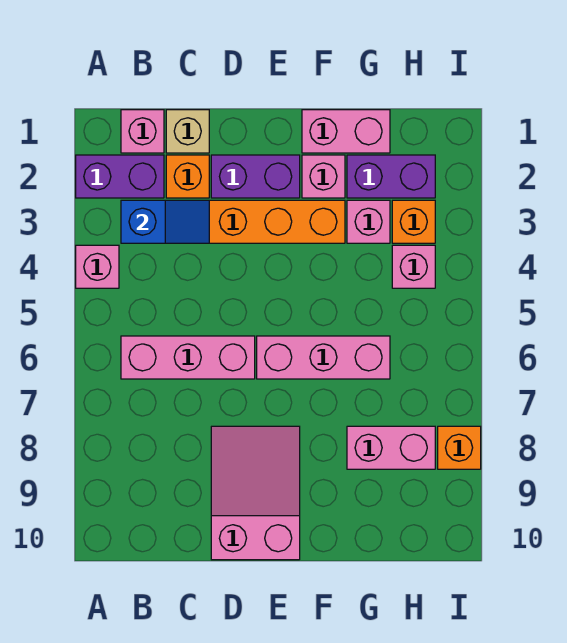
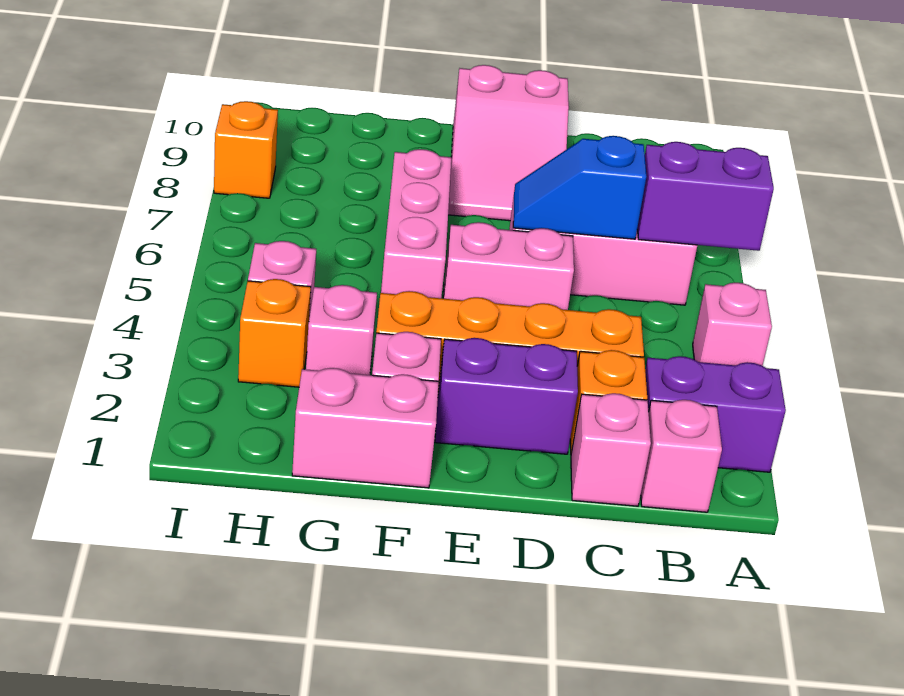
blue 1x2 slope [121,200,209,243] -> blue 1x2 slope moved to [513,136,647,239]
tan 1x1 brick [166,110,209,153] -> pink 1x1 brick [571,393,651,506]
pink 1x3 brick [257,336,390,379] -> pink 1x3 brick turned to [381,149,451,298]
purple 1x2 brick [347,155,435,198] -> purple 1x2 brick moved to [637,142,774,251]
pink 1x2 brick [347,426,435,469] -> pink 1x2 brick moved to [443,222,574,310]

